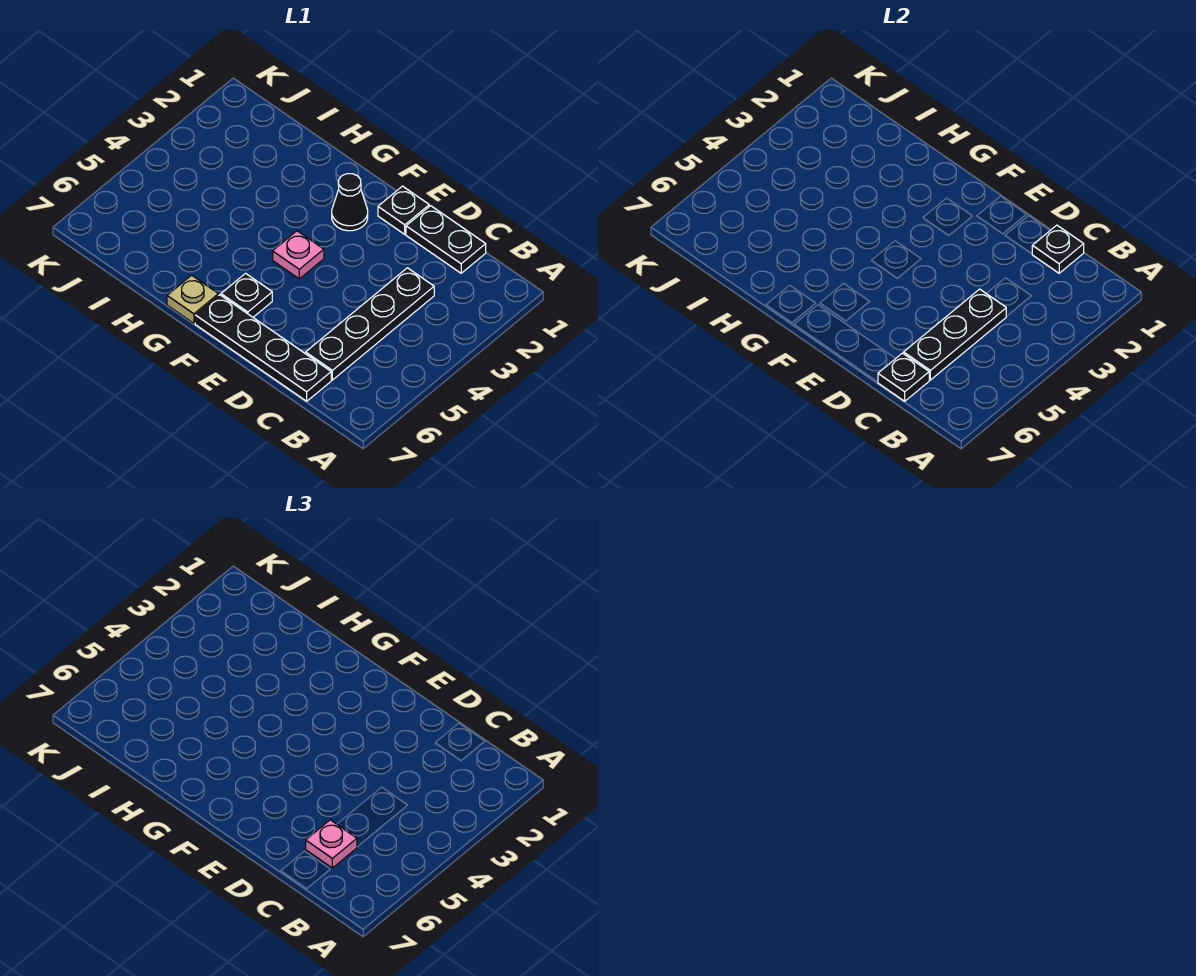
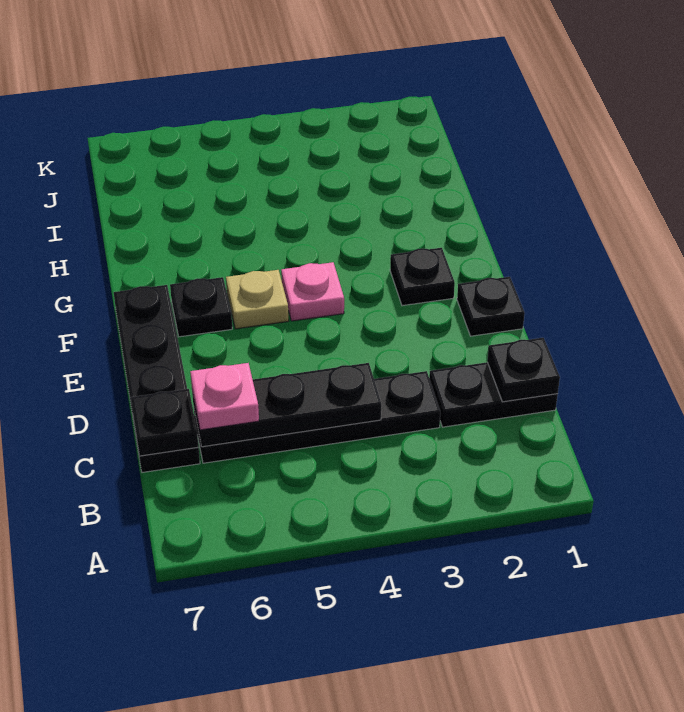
black 1x2 plate [406,206,486,273] -> black 1x2 plate turned to [429,362,558,427]
black 1x1 cone [332,174,368,231] -> black 1x1 plate [390,248,455,306]
tan 1x1 plate [167,275,218,323] -> tan 1x1 plate moved to [226,270,289,329]

